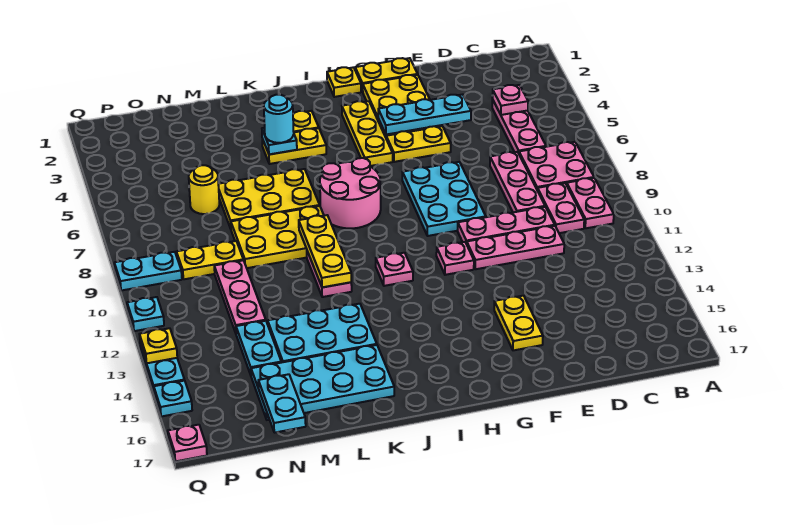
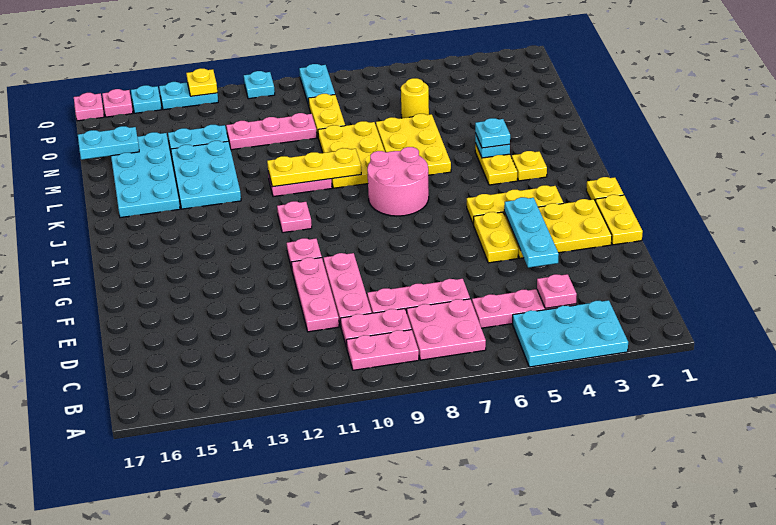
cyan 2x3 plate [402,162,486,236] -> cyan 2x3 plate moved to [513,300,628,367]
yellow 1x2 plate [494,296,543,350] -> none
cyan 1x1 round brick [264,95,294,143] -> cyan 1x1 plate [475,118,510,148]
none -> pink 1x1 plate [102,89,133,117]

